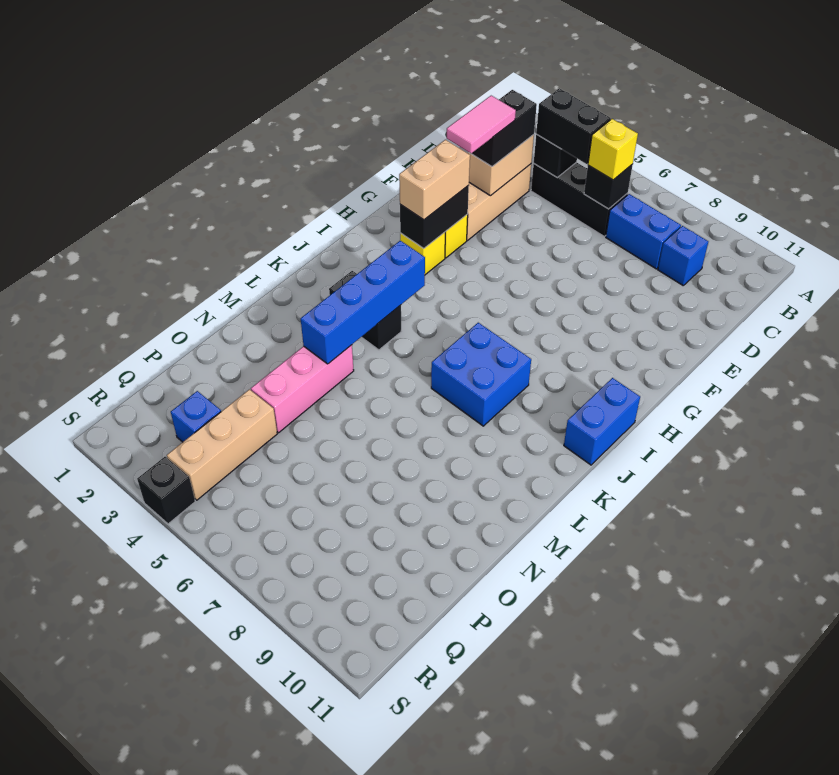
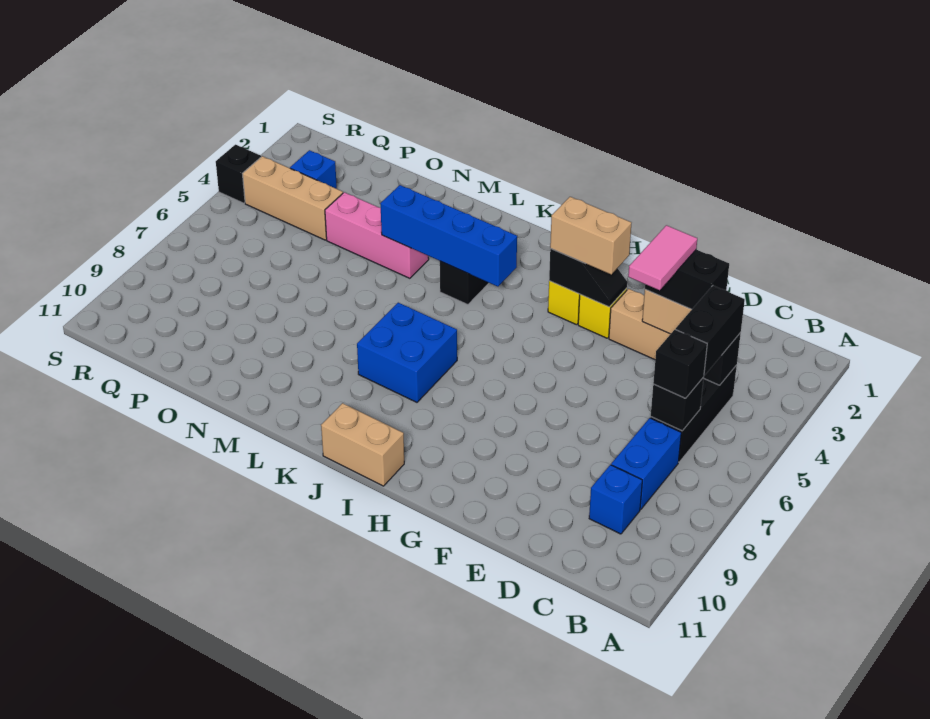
yellow 1x1 brick [588,119,638,180] -> black 1x1 brick [653,329,707,398]
pink 1x2 tile [447,96,516,154] -> pink 1x2 tile turned to [628,225,697,290]
black 1x2 brick [400,185,469,249] -> black 1x2 slope [549,249,627,307]
blue 1x2 brick [564,378,640,465] -> tan 1x2 brick [321,403,404,486]

